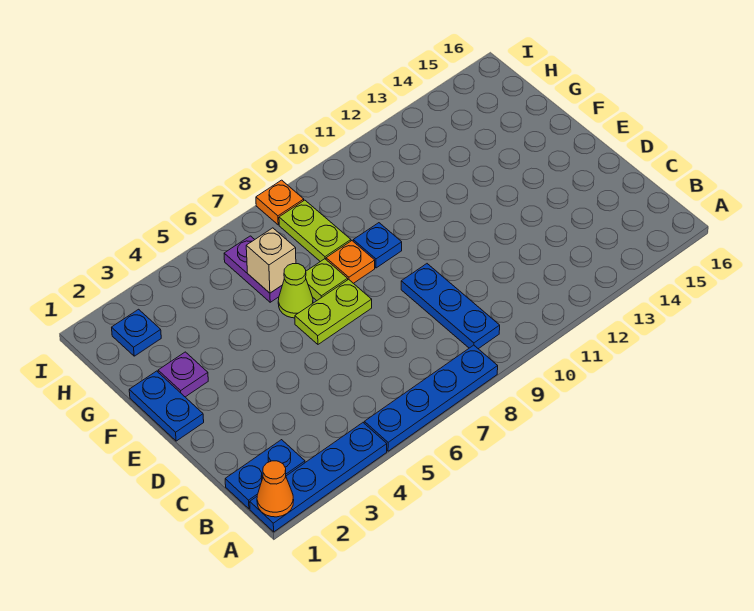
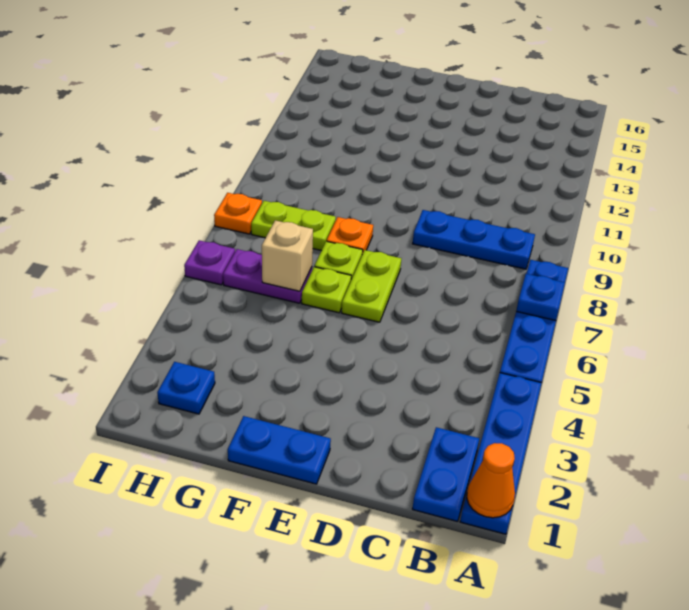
purple 1x1 plate [158,352,208,397] -> purple 1x1 plate moved to [184,240,235,285]
lime 1x1 cone [278,264,313,318] -> lime 1x1 plate [302,267,351,313]
blue 1x1 plate [353,223,402,268] -> blue 1x1 plate moved to [516,274,565,321]

